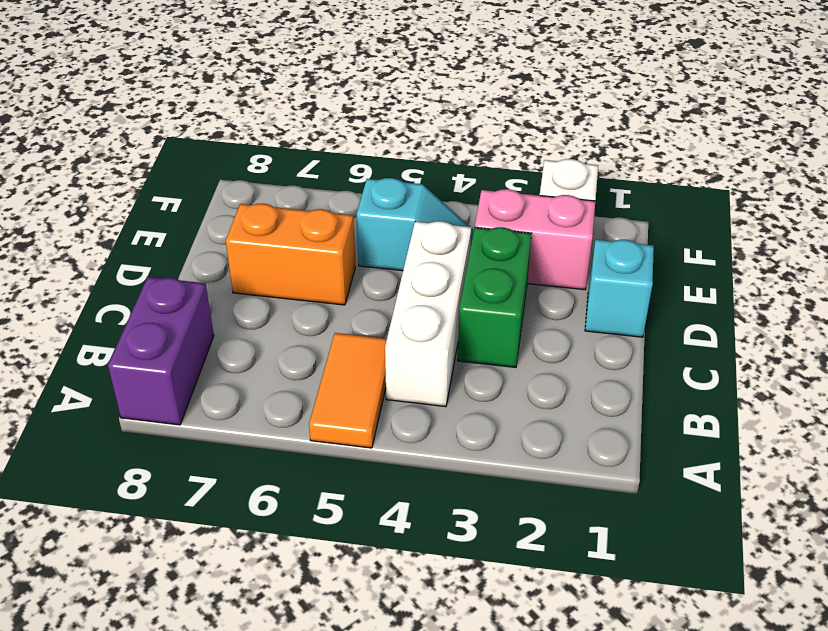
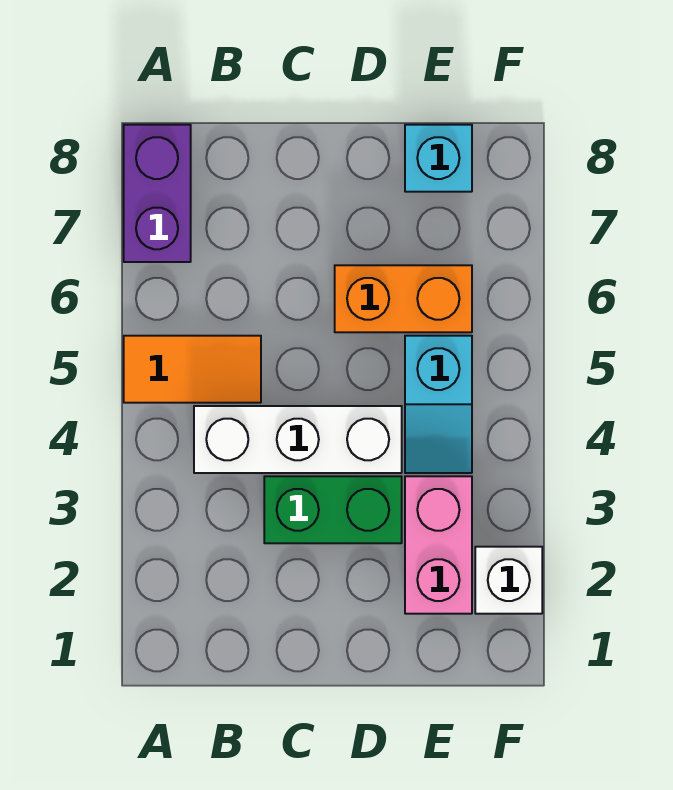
purple 1x2 brick [108,277,214,425] -> purple 1x2 brick turned to [124,125,191,262]
cyan 1x1 brick [585,240,654,337] -> cyan 1x1 brick moved to [405,125,472,192]
orange 1x2 brick [226,203,355,305] -> orange 1x2 brick turned to [335,265,472,332]

